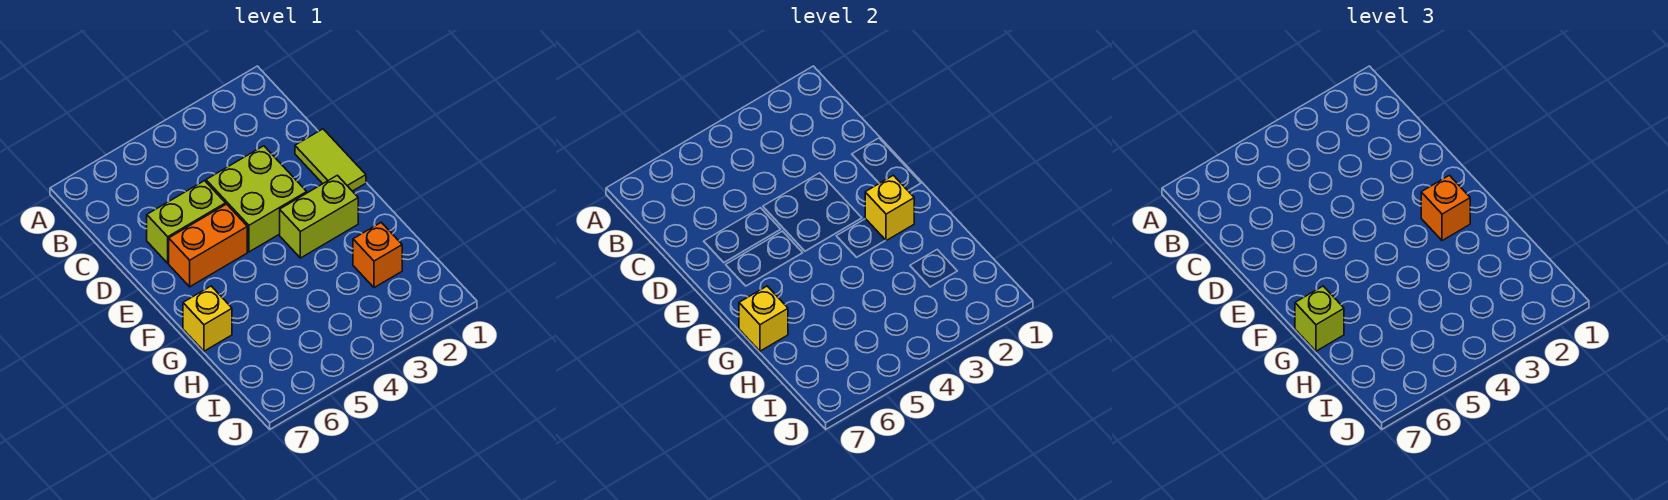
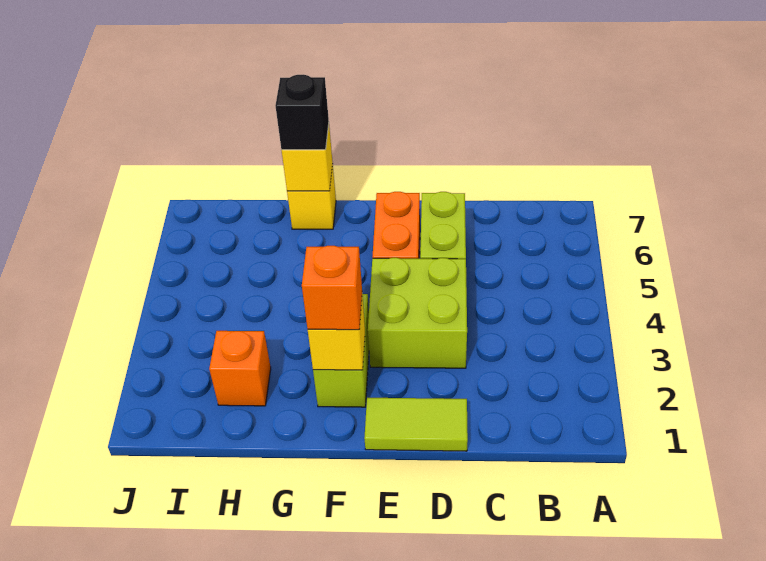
lime 1x1 brick [1295,286,1344,351] -> black 1x1 brick [276,75,329,150]

